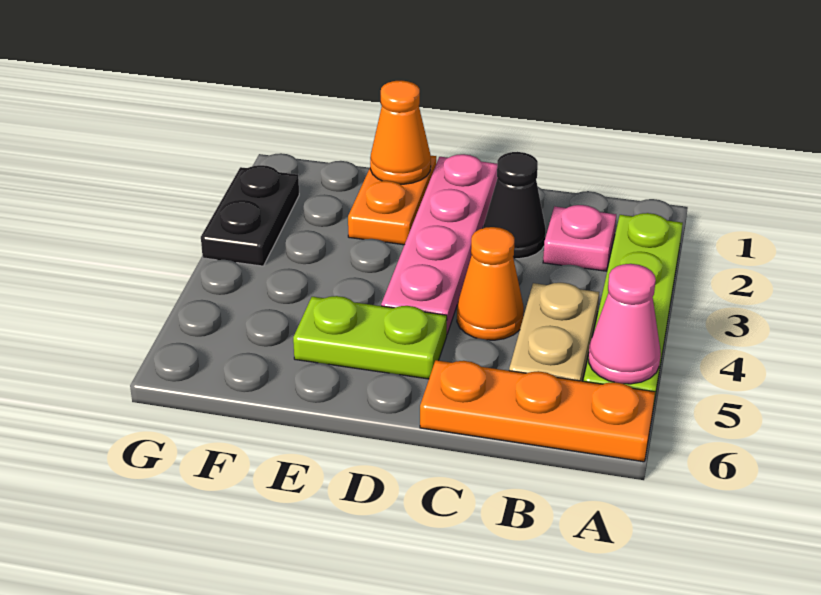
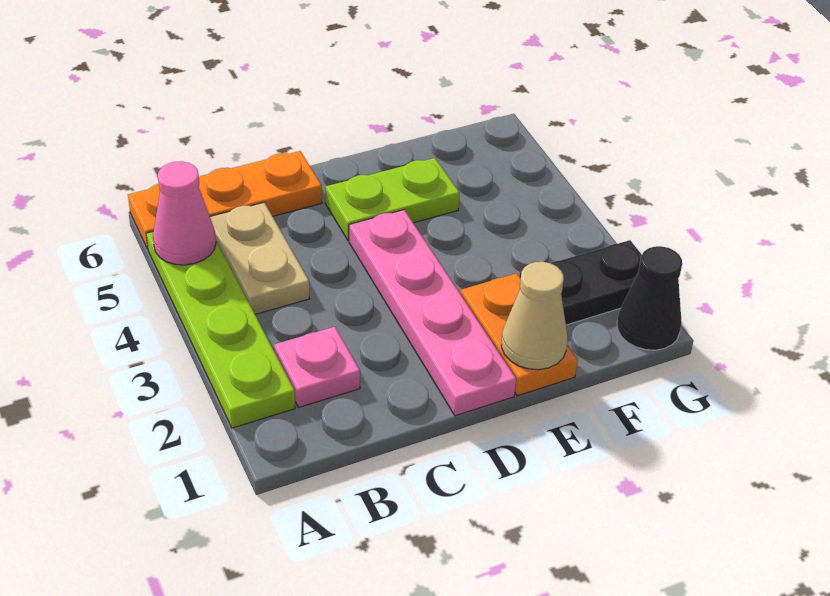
black 1x1 cone [483,152,546,259] -> black 1x1 cone moved to [617,246,682,350]
orange 1x1 cone [457,227,524,340] -> none
orange 1x1 cone [370,80,431,184] -> tan 1x1 cone [501,262,567,370]
black 1x2 plate [201,165,299,266] -> black 1x2 plate turned to [519,240,642,325]

